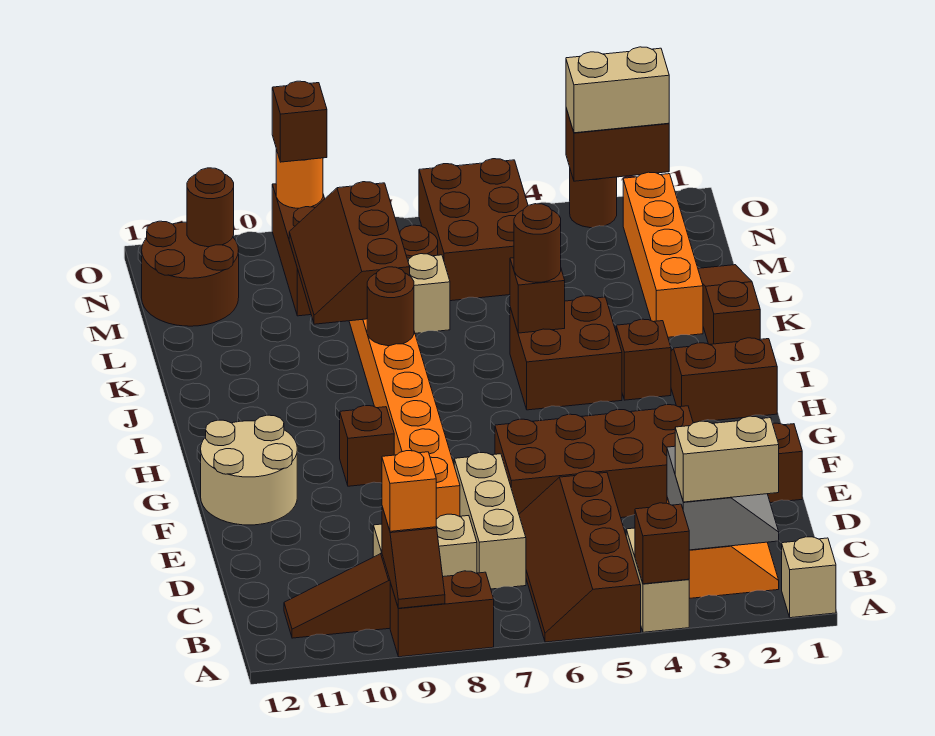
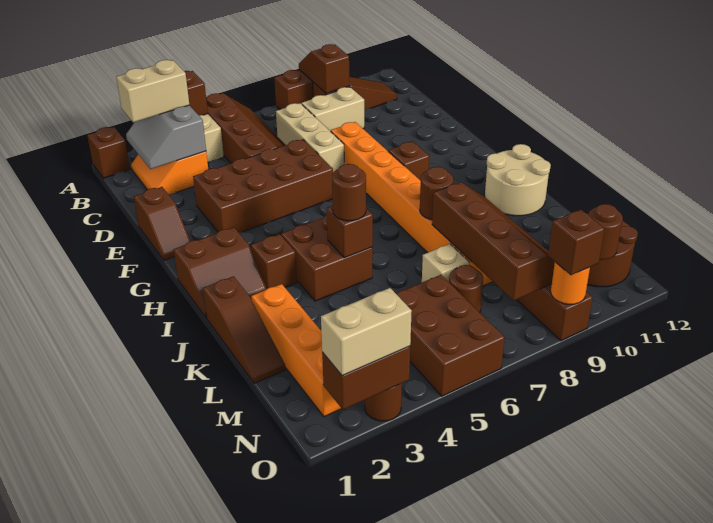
tan 1x1 brick [782,537,836,618] -> brown 1x1 brick [87,127,130,178]
orange 1x1 brick [382,451,436,531] -> none
tan 2x2 round brick [201,415,297,525] -> tan 2x2 round brick moved to [485,144,551,216]
brown 2x3 slope [289,182,410,324] -> brown 2x4 slope [432,182,555,301]

